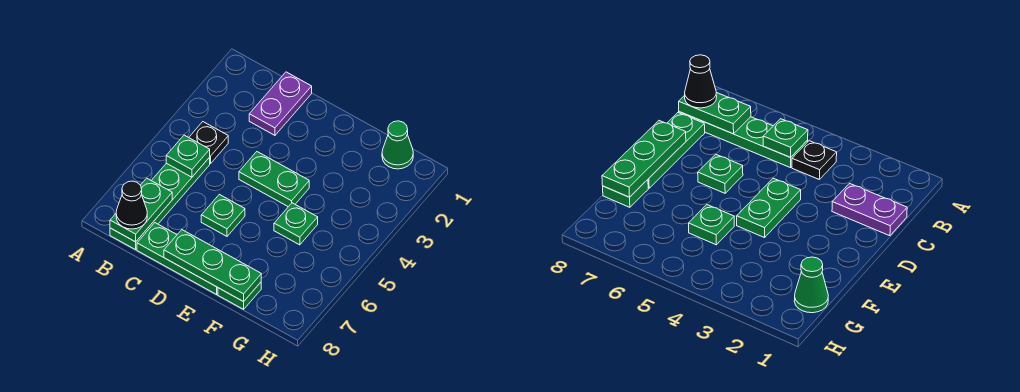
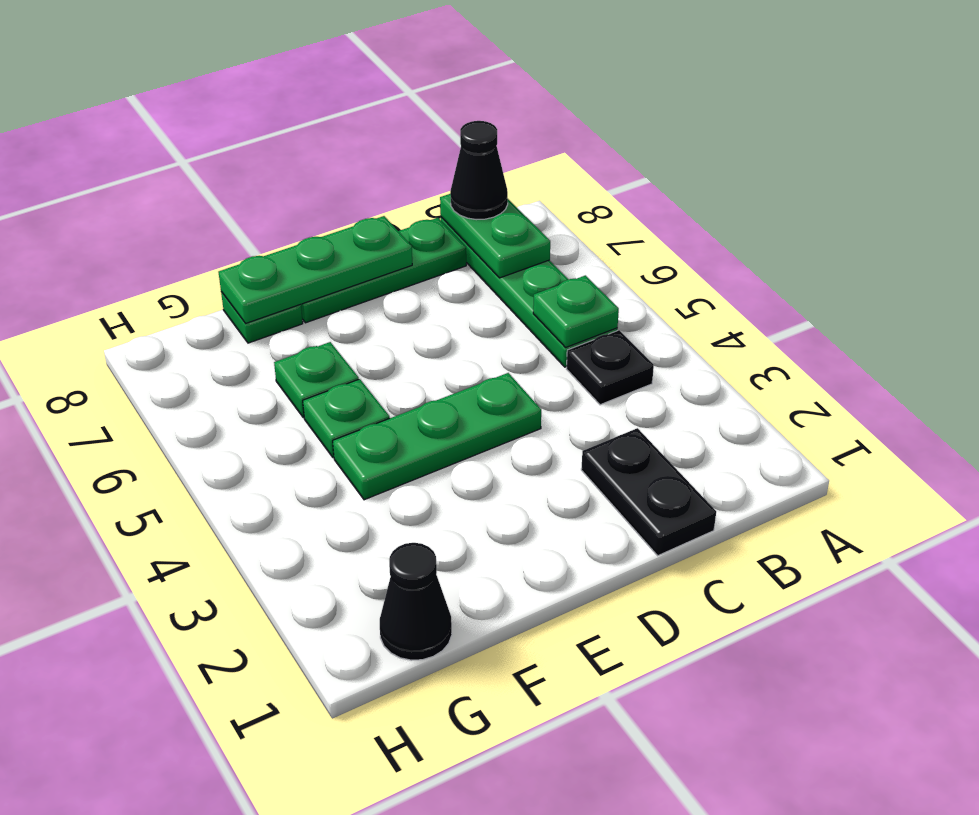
purple 1x2 plate [249,72,312,135] -> black 1x2 plate [581,428,716,556]
green 1x2 plate [239,152,309,207] -> green 1x3 plate [333,373,541,500]
green 1x1 plate [201,194,245,236] -> green 1x1 plate moved to [274,342,359,418]
green 1x1 cone [382,121,413,169] -> black 1x1 cone [380,543,452,660]

